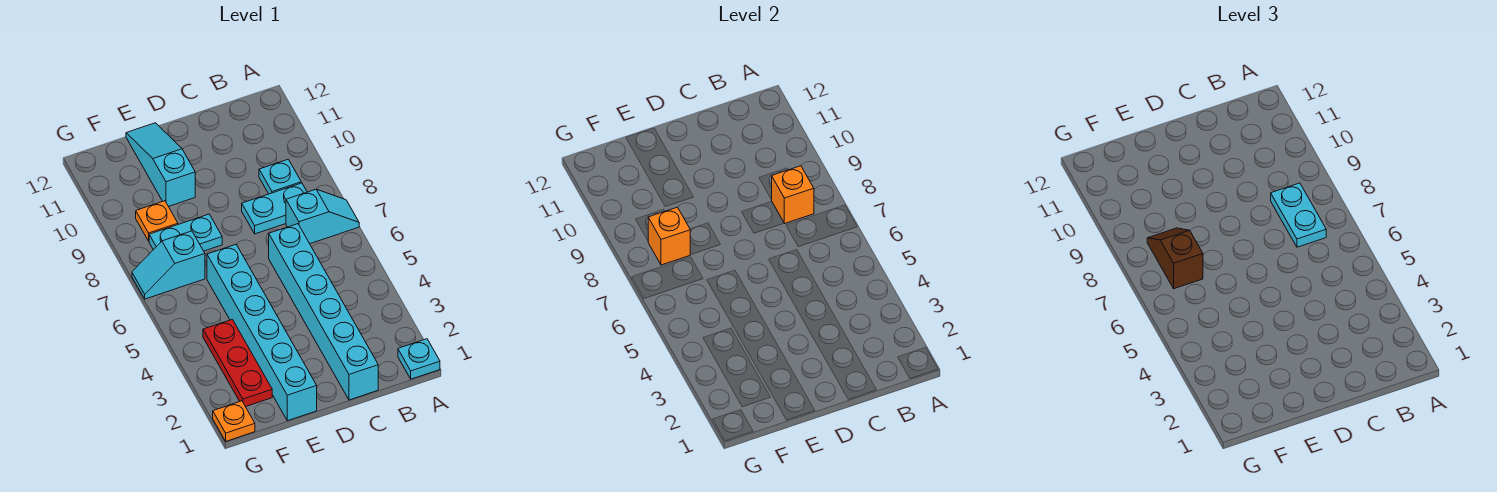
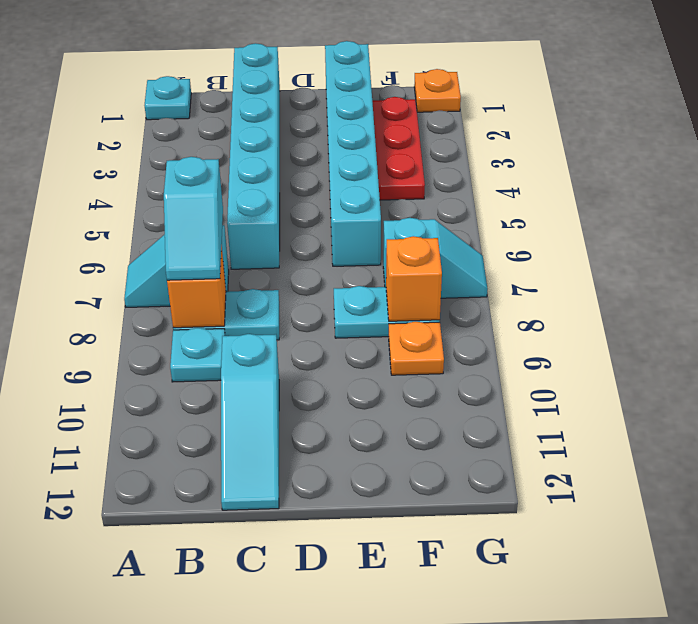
cyan 1x2 plate [1271,183,1326,247] -> cyan 1x2 slope [164,157,223,280]
cyan 1x3 slope [126,123,195,206] -> cyan 1x3 slope moved to [221,334,279,510]
brown 1x2 slope [1147,228,1203,289] -> none

